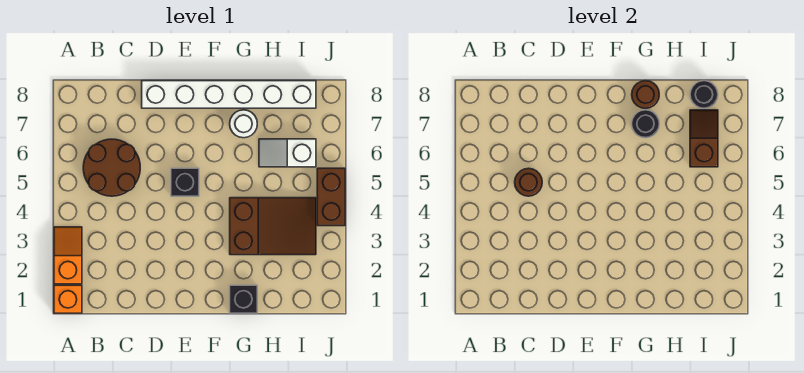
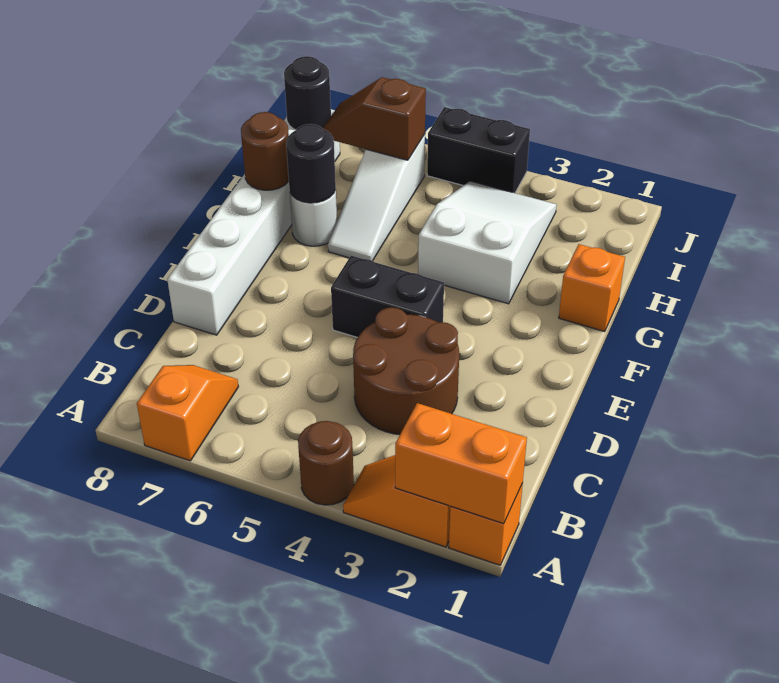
none -> orange 1x2 brick [395,403,527,524]
none -> orange 1x2 slope [137,365,238,461]
brown 2x2 round brick [83,139,140,196] -> brown 2x2 round brick moved to [353,307,459,435]
brown 1x1 round brick [515,168,542,196] -> brown 1x1 round brick moved to [298,421,354,505]
black 1x1 brick [171,168,199,196] -> black 1x2 brick [331,256,444,338]
black 1x1 brick [230,285,257,313] -> orange 1x1 brick [559,244,625,332]
brown 2x3 slope [230,198,316,255] -> white 2x3 slope [418,181,557,304]
white 1x2 slope [259,139,316,167] -> white 1x3 slope [328,134,425,261]
brown 1x2 brick [317,168,345,226] -> black 1x2 brick [427,107,530,193]

